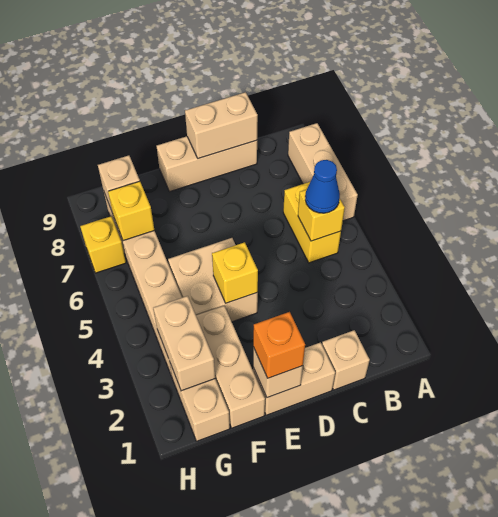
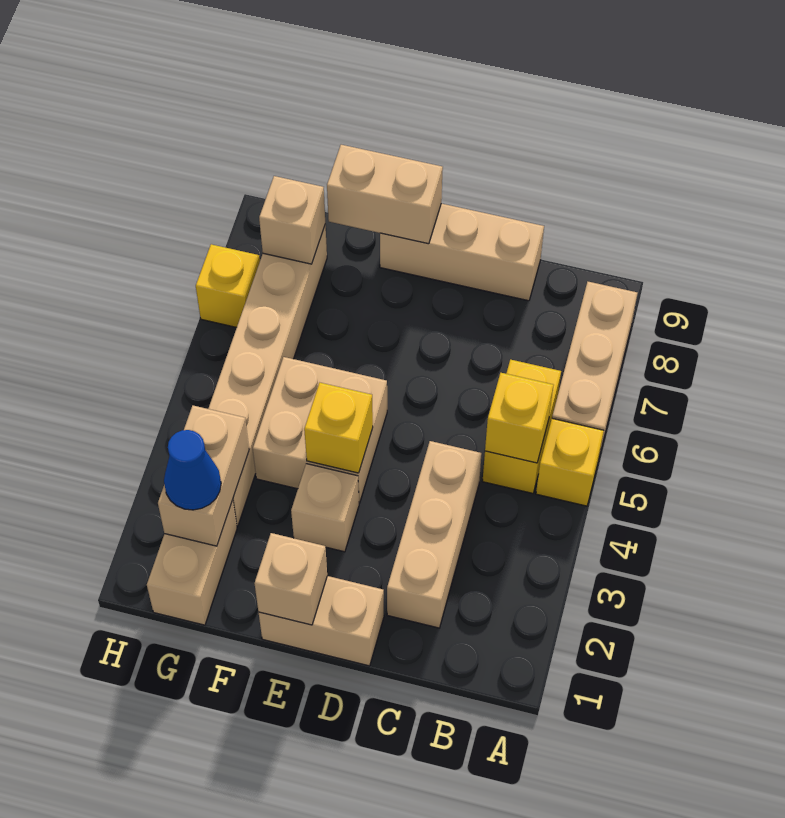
blue 1x1 cone [305,160,340,213] -> blue 1x1 cone moved to [164,430,221,510]
tan 1x1 brick [322,330,370,390] -> tan 1x1 brick moved to [291,464,359,552]
tan 1x2 brick [185,92,258,159] -> tan 1x2 brick moved to [327,145,443,244]
orange 1x1 brick [253,312,305,378] -> none
tan 1x3 brick [196,306,265,428] -> tan 1x3 brick moved to [387,441,482,628]
yellow 1x1 brick [108,181,154,241] -> yellow 1x1 brick moved to [536,419,604,506]

